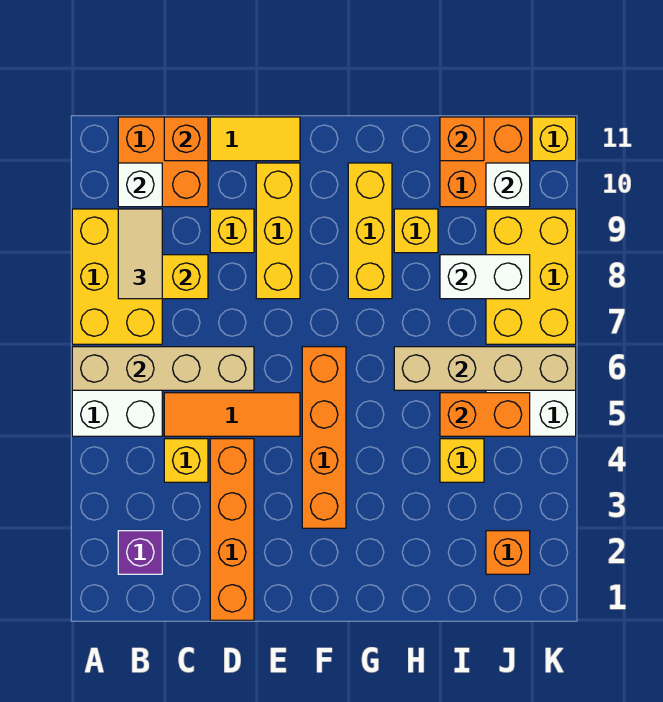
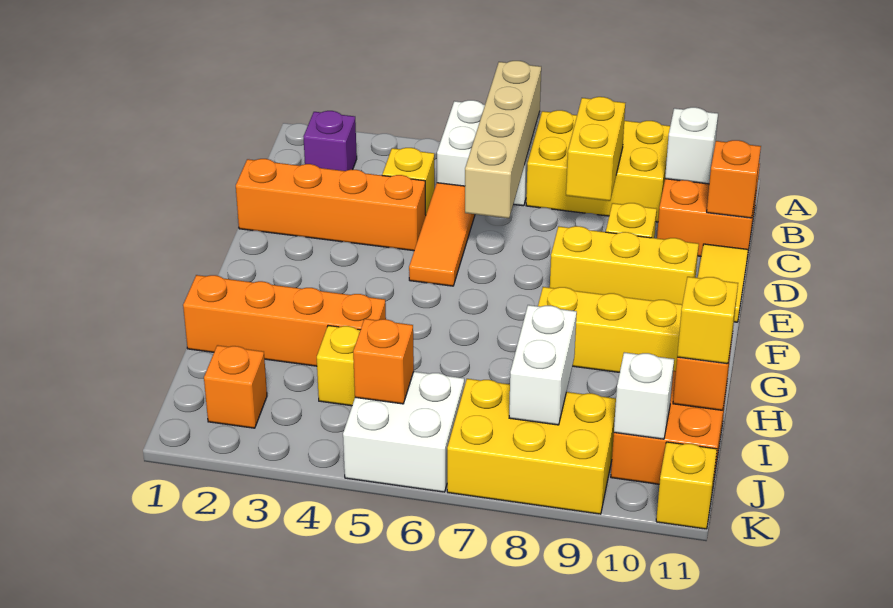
tan 1x2 tile [118,209,162,299] -> none
orange 1x4 brick [302,347,346,528] -> orange 1x4 brick moved to [183,275,386,366]
tan 1x4 brick [394,347,576,390] -> none
yellow 1x1 brick [394,209,438,253] -> yellow 1x1 brick moved to [677,277,738,364]
orange 1x2 brick [440,393,530,436] -> orange 1x1 brick [353,319,414,404]

